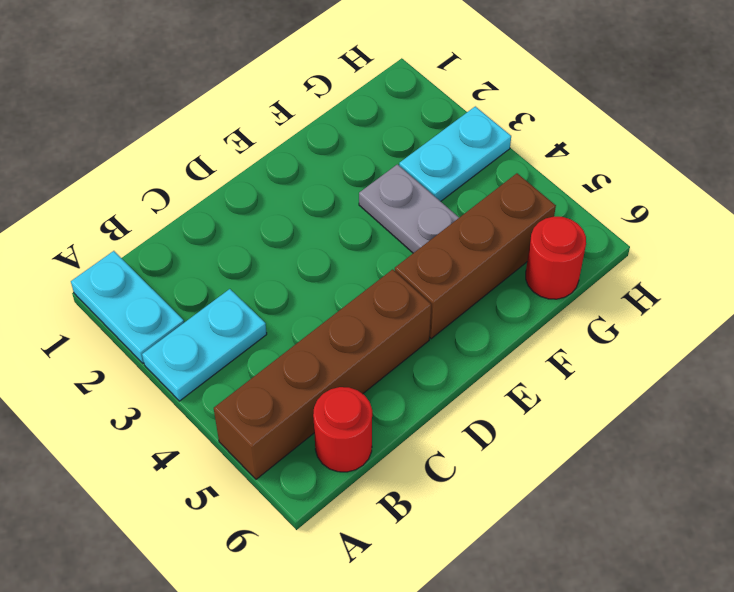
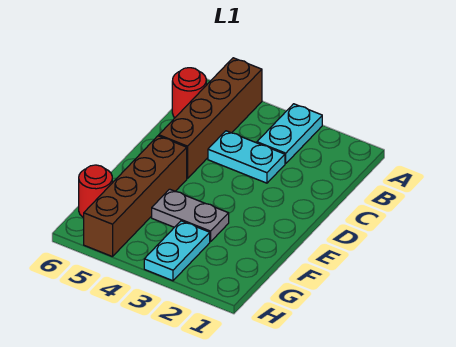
cyan 1x2 plate [71,251,184,363] -> cyan 1x2 plate moved to [208,131,285,183]
brown 1x3 brick [395,173,556,339] -> brown 1x4 brick [84,136,187,257]

